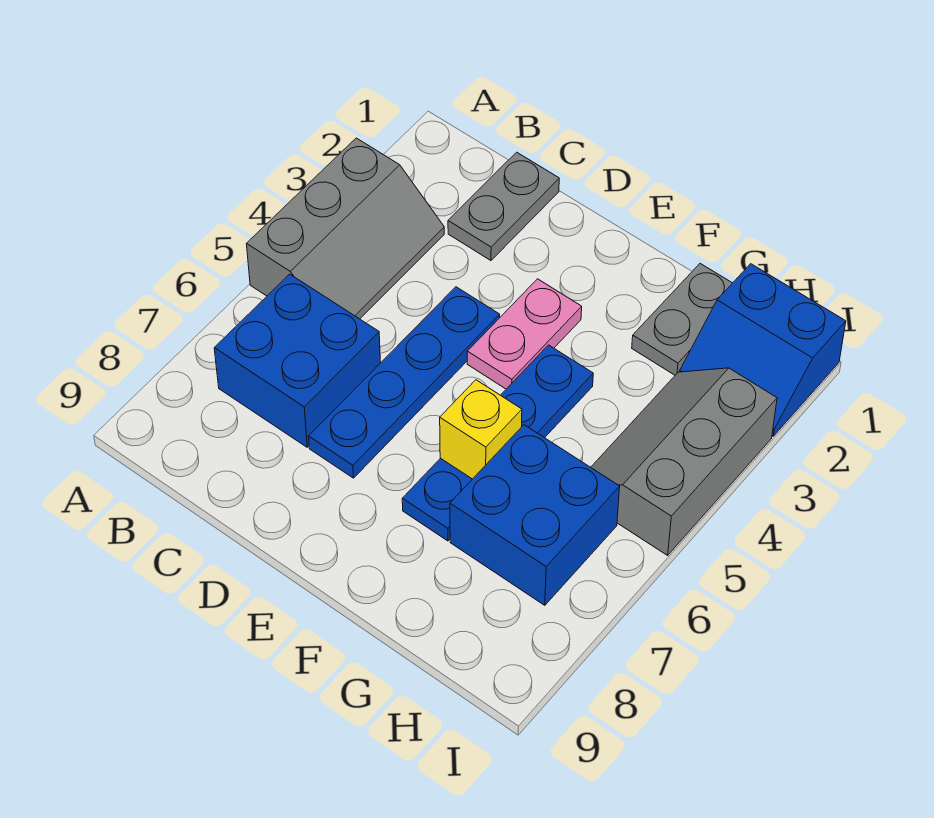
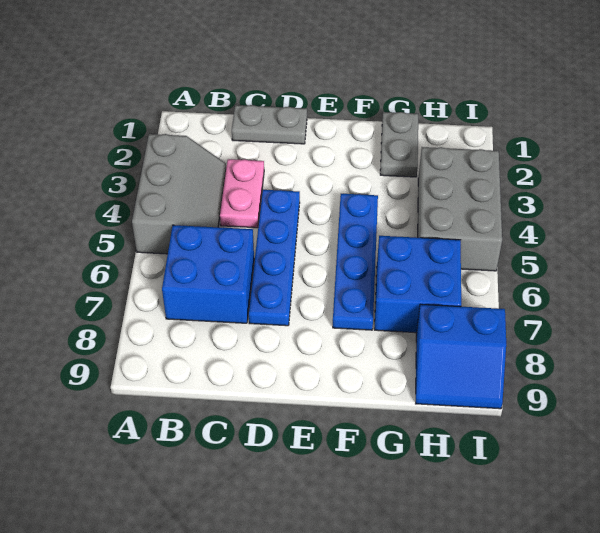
grey 1x2 plate [448,152,559,260] -> grey 1x2 plate turned to [232,105,307,144]
pink 1x2 plate [467,279,582,389] -> pink 1x2 plate moved to [220,159,264,228]
yellow 1x1 brick [440,380,522,479] -> none
blue 2x2 slope [680,264,846,436] -> blue 2x2 slope moved to [416,304,506,409]
grey 2x3 slope [591,368,777,555] -> grey 2x3 brick [418,147,502,271]

